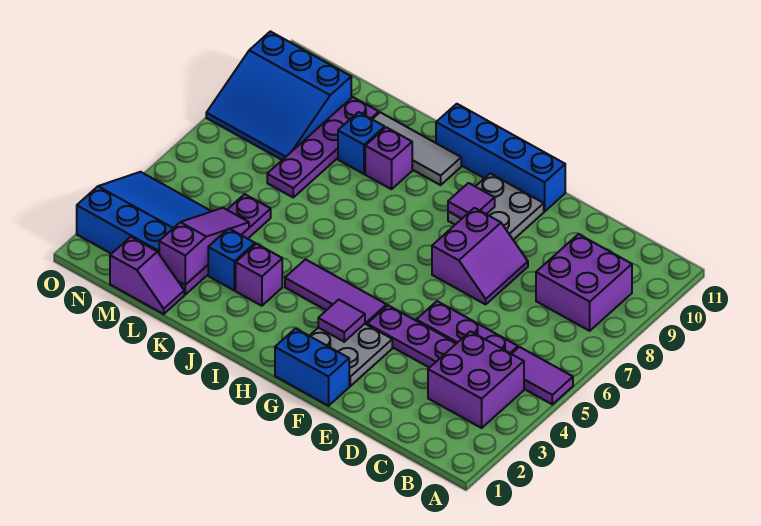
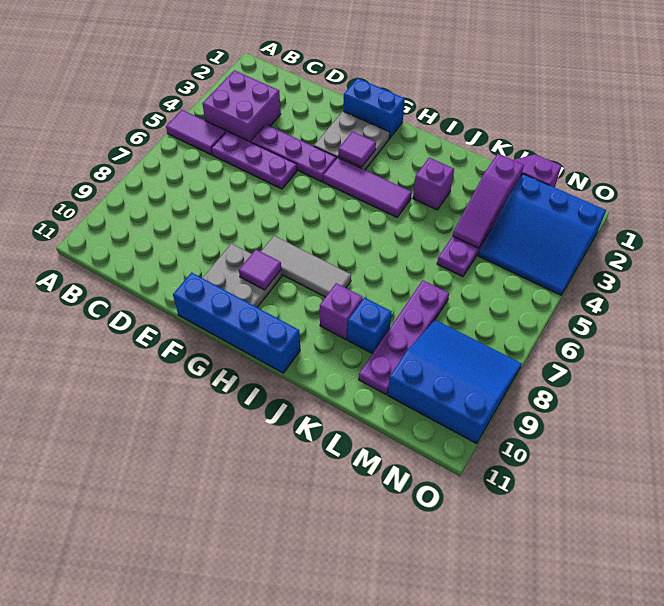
purple 2x2 brick [536,234,632,331] -> none
purple 2x2 slope [432,208,528,304] -> none
grey 1x3 tile [372,112,461,185] -> grey 1x3 tile moved to [261,236,351,297]
blue 1x1 brick [208,229,255,290] -> none

